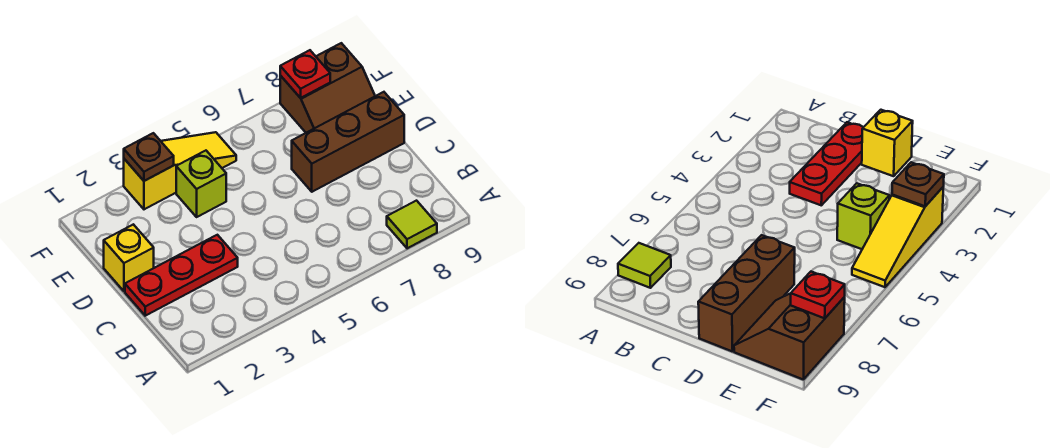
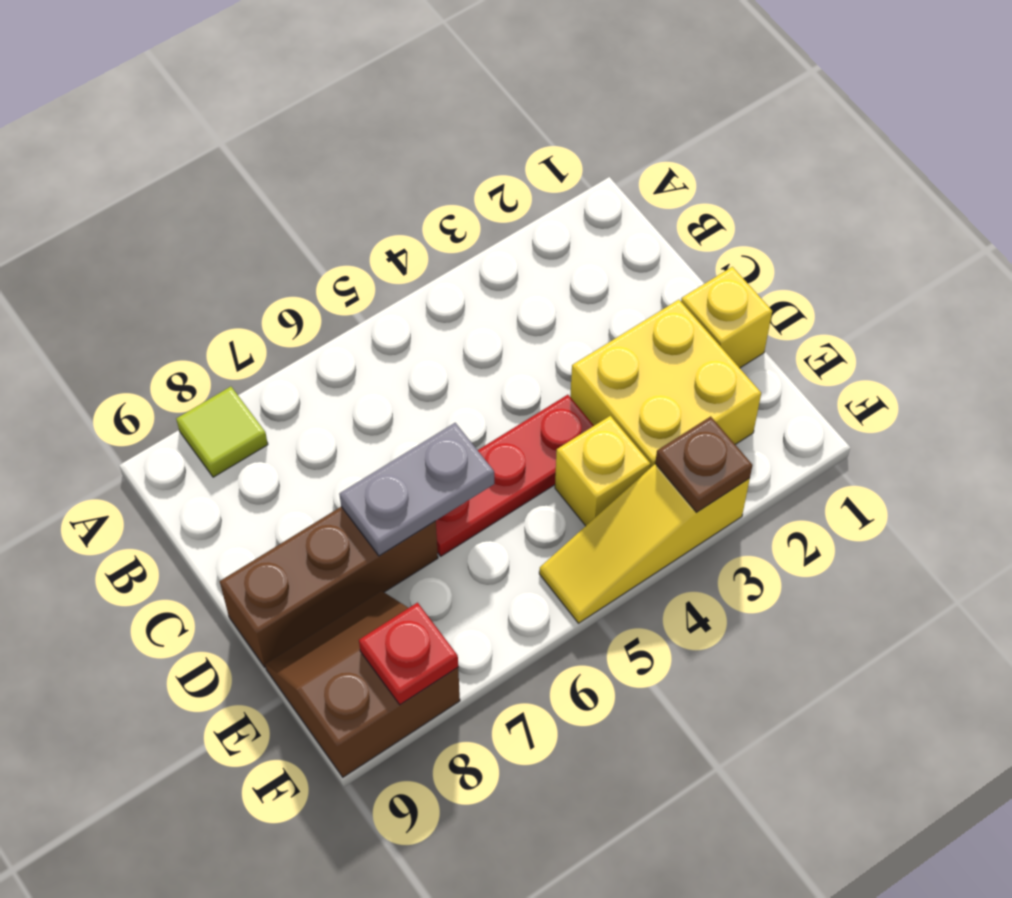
red 1x3 plate [125,235,238,316] -> red 1x3 plate moved to [436,395,594,556]
none -> yellow 2x2 brick [570,300,761,468]
none -> grey 1x2 plate [339,423,494,556]
lime 1x1 brick [176,151,226,217] -> yellow 1x1 brick [555,416,650,526]

